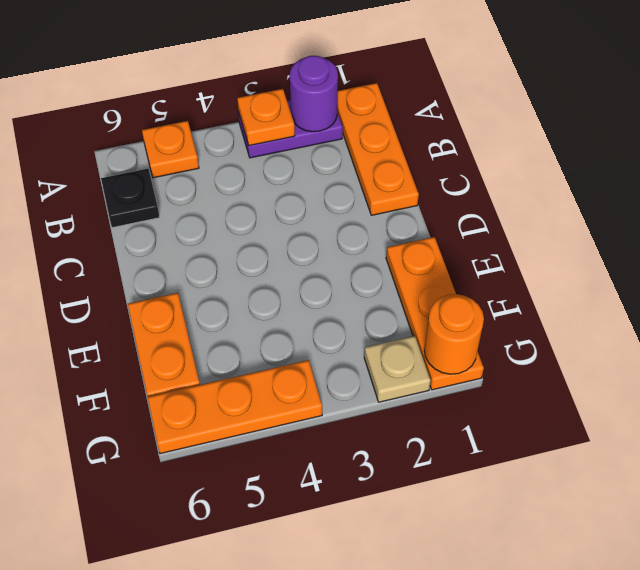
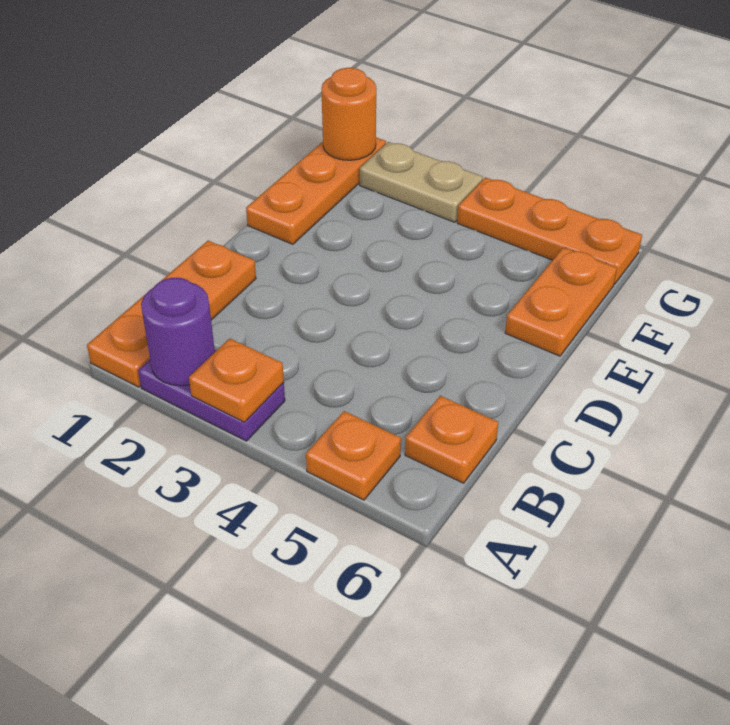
black 1x1 plate [101,169,160,228] -> orange 1x1 plate [405,396,498,483]
tan 1x1 plate [364,336,431,402] -> tan 1x2 plate [360,142,483,222]

